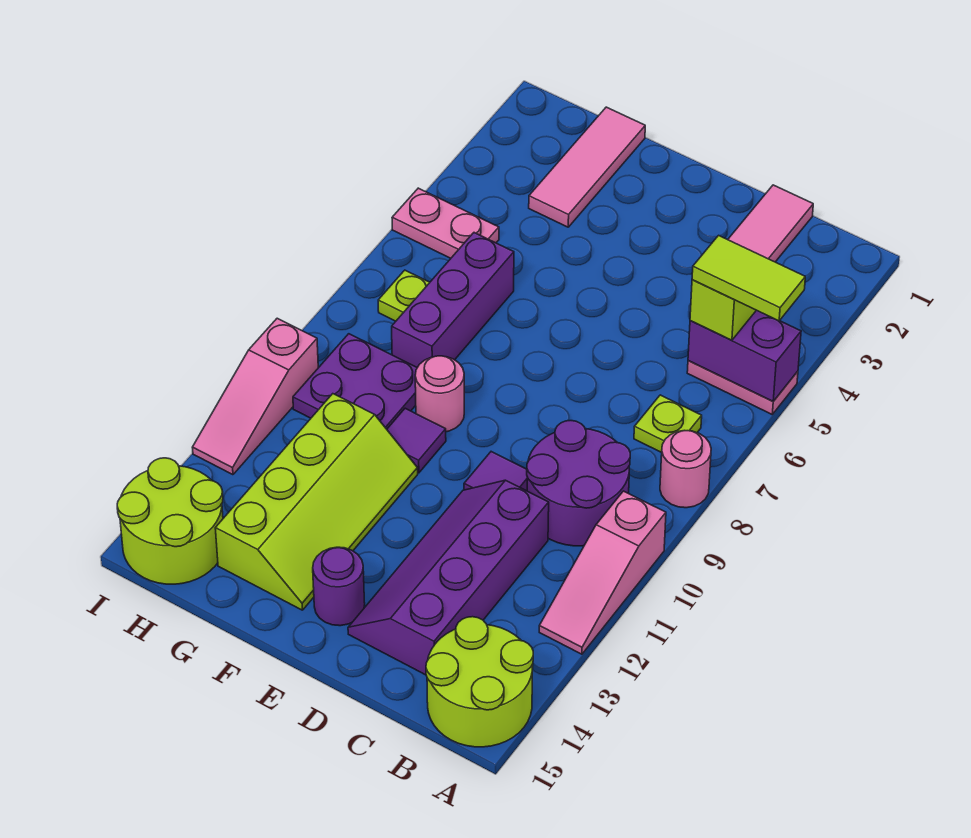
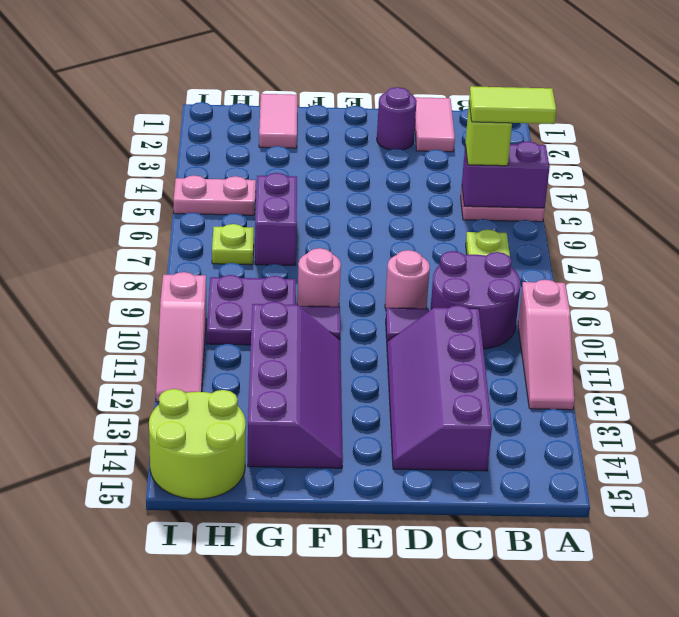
pink 1x1 round brick [660,431,711,508] -> pink 1x1 round brick moved to [385,250,430,309]
lime 2x2 round brick [426,617,533,747] -> none
purple 1x1 round brick [313,547,365,626] -> purple 1x1 round brick moved to [377,87,417,150]
lime 2x4 slope [215,394,418,610] -> purple 2x4 slope [248,302,343,468]
pink 1x3 tile [529,107,645,227] -> pink 1x2 tile [259,94,297,148]
purple 1x3 brick [392,233,514,368] -> purple 1x2 brick [255,173,297,265]

